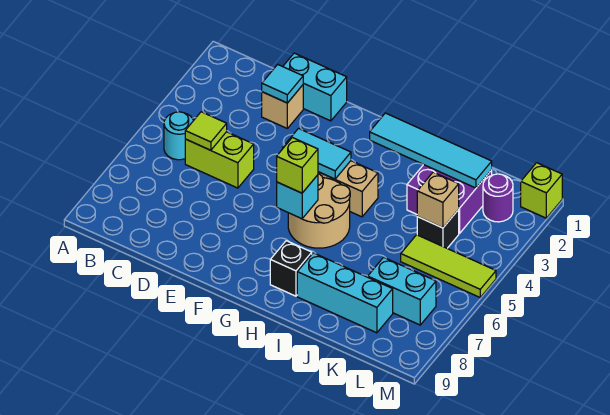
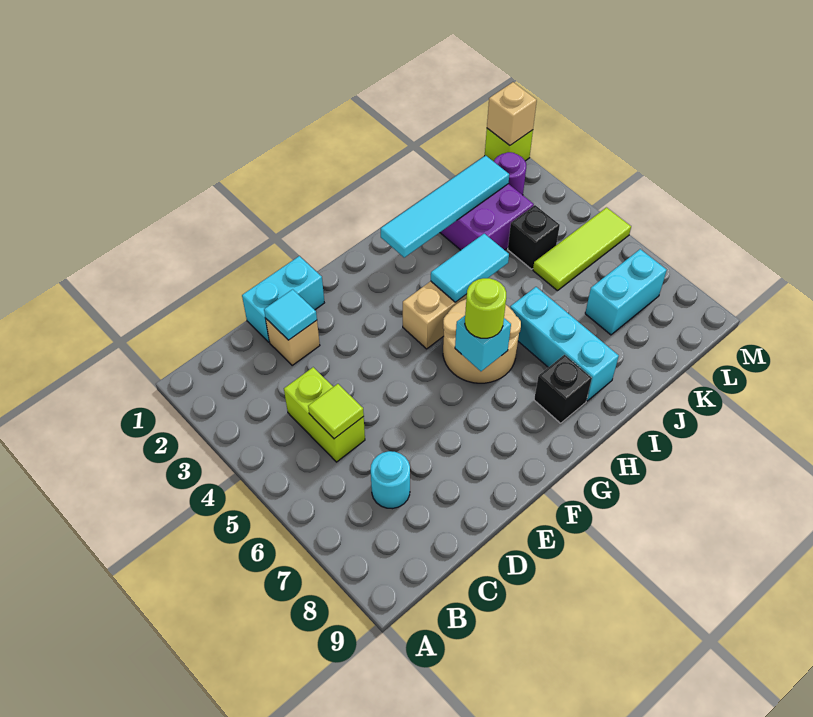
cyan 1x1 round brick [164,112,193,160] -> cyan 1x1 round brick moved to [371,451,410,509]
lime 1x2 brick [185,132,254,188] -> lime 1x2 brick turned to [284,367,365,462]
cyan 1x2 tile [283,129,351,179] -> cyan 1x2 tile moved to [431,234,509,302]
lime 1x1 brick [277,138,318,193] -> lime 1x1 round brick [465,278,506,338]
cyan 1x3 brick [297,253,393,333] -> cyan 1x3 brick turned to [510,287,619,401]
tan 1x1 brick [417,172,459,228] -> tan 1x1 brick moved to [487,82,537,145]

